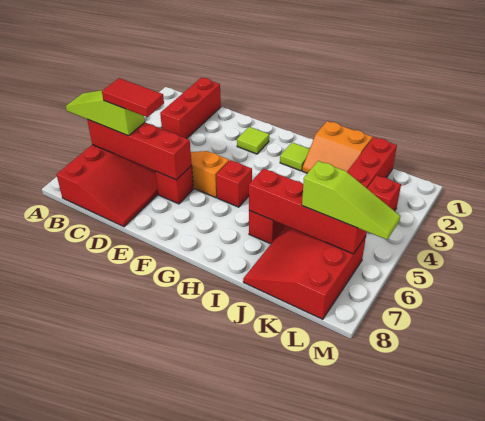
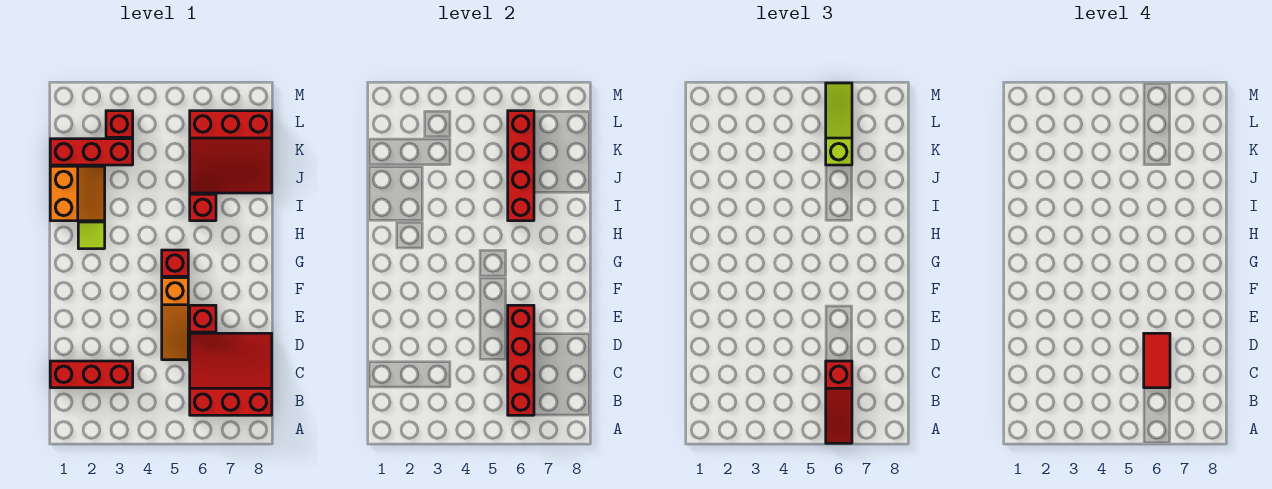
lime 1x3 slope [66,90,145,136] -> red 1x3 slope [826,361,852,443]
lime 1x1 tile [237,127,269,154] -> none

